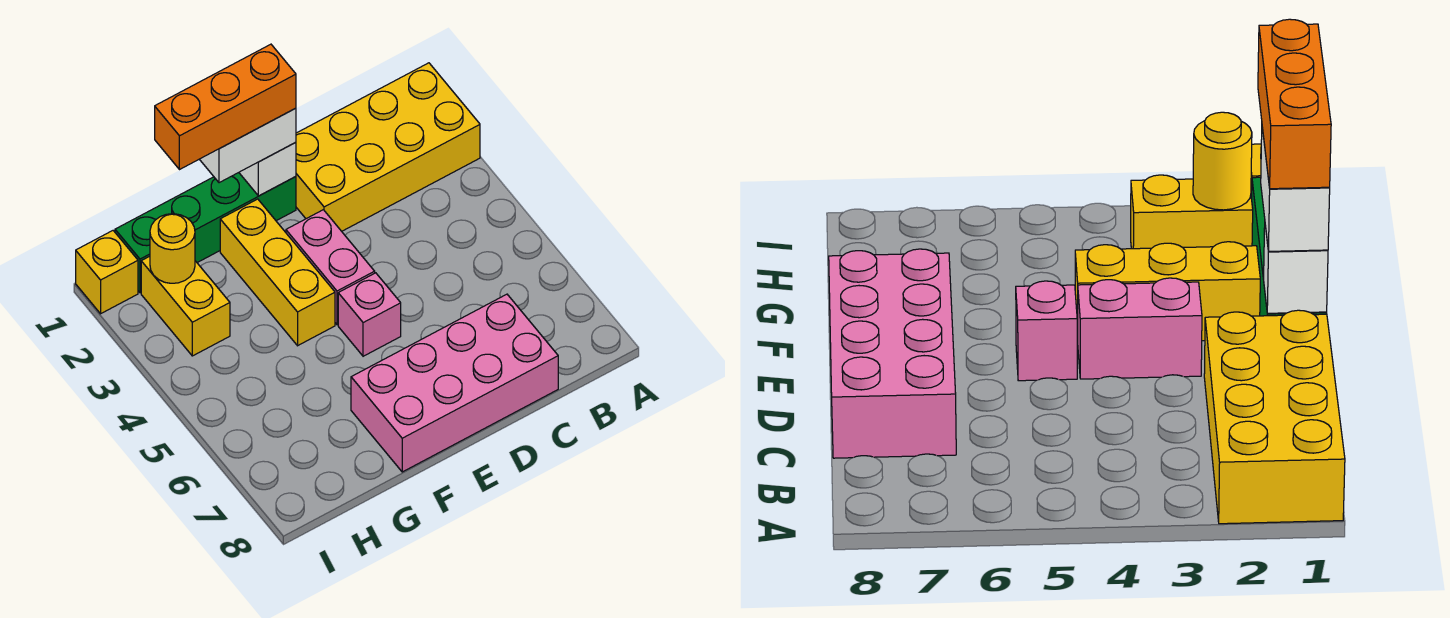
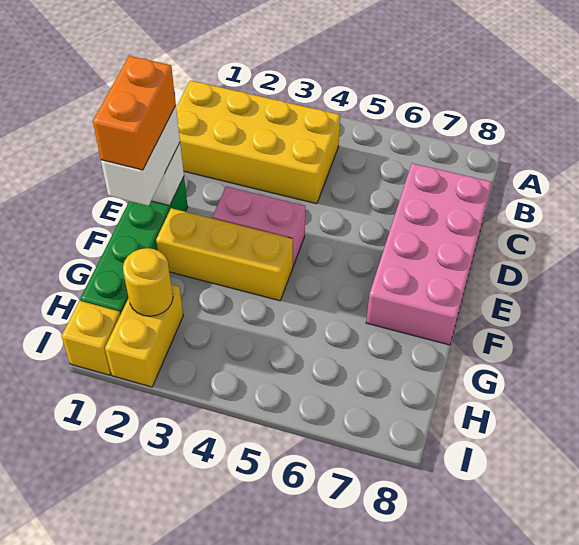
yellow 2x4 brick [296,63,480,231] -> yellow 2x4 brick turned to [176,80,340,204]
orange 1x3 brick [155,44,296,170] -> orange 1x2 brick [93,56,176,170]
pink 1x1 brick [338,273,401,356] -> none
yellow 1x2 brick [141,256,230,356] -> yellow 1x2 brick turned to [105,284,183,387]

